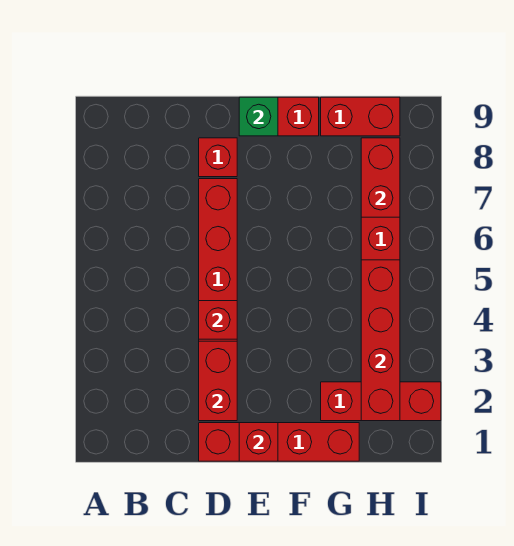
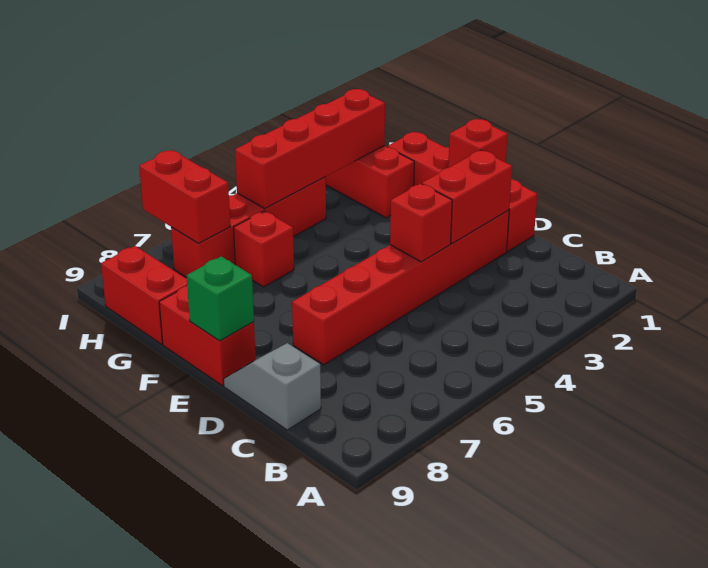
none -> grey 1x2 slope [223,343,321,430]
red 1x1 brick [199,138,237,177] -> red 1x1 brick moved to [234,211,294,287]
red 1x2 brick [361,138,400,217] -> red 1x2 brick turned to [139,150,230,243]

